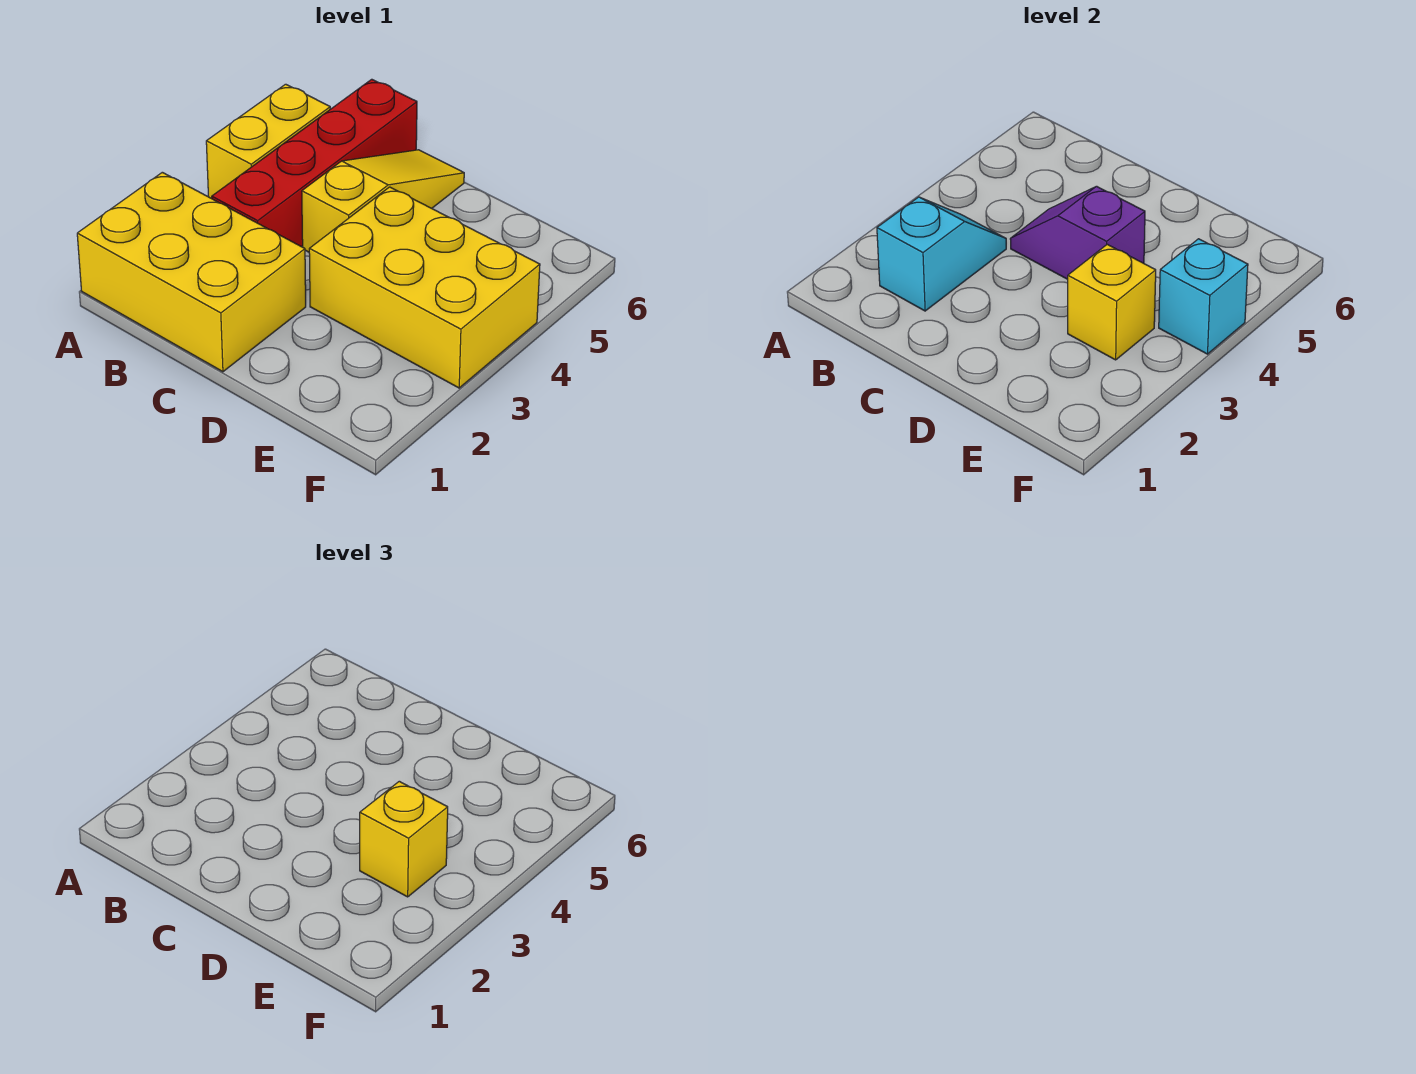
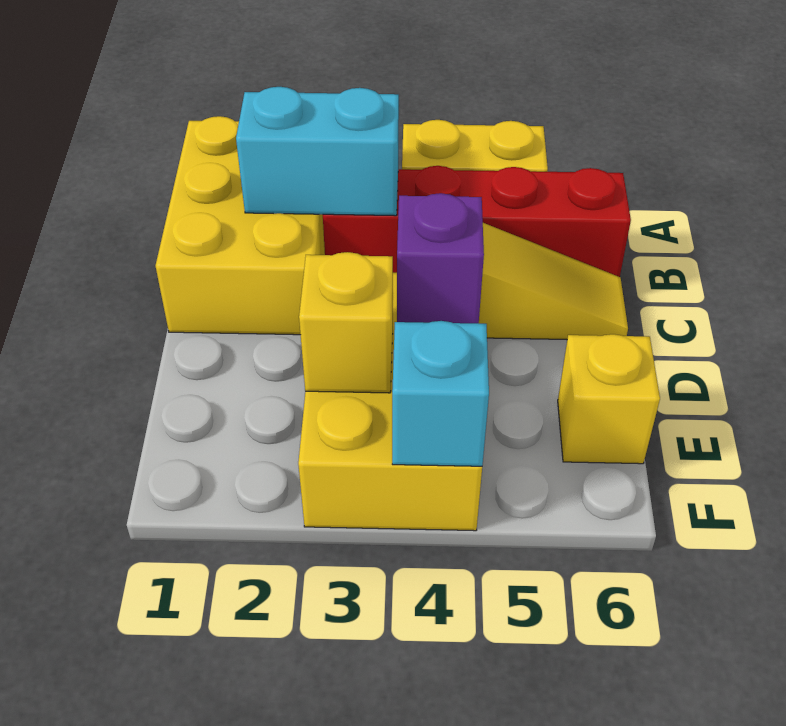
cyan 1x2 slope [877,197,1006,311] -> cyan 1x2 brick [236,87,399,216]
yellow 1x1 brick [360,781,448,897] -> yellow 1x1 brick moved to [558,334,660,464]

